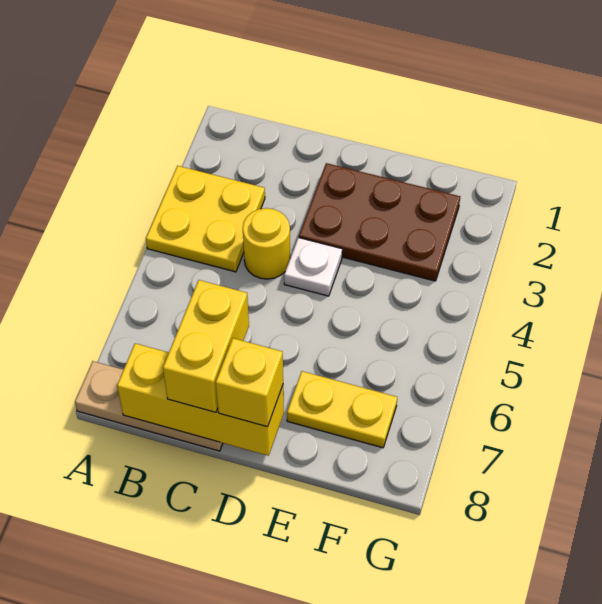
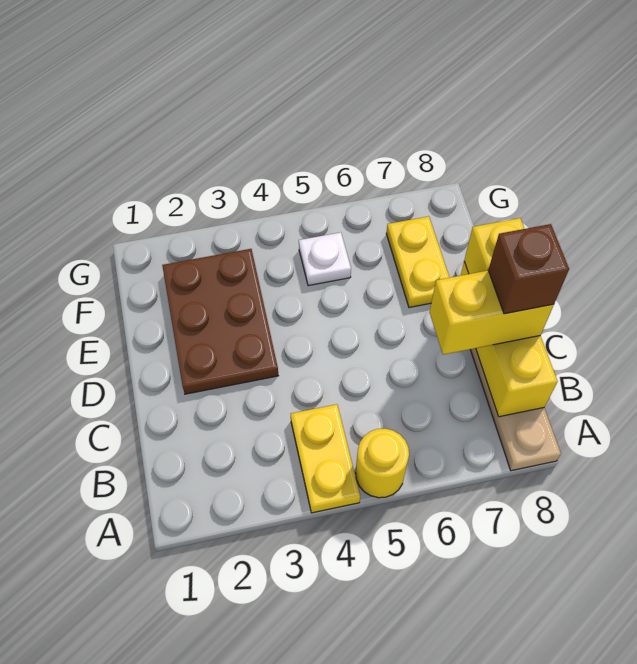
yellow 2x2 plate [146,166,265,272] -> yellow 1x2 plate [291,404,360,513]
yellow 1x1 round brick [243,208,290,279] -> yellow 1x1 round brick moved to [356,429,409,498]
none -> brown 1x1 brick [488,224,569,314]
white 1x1 plate [284,237,342,296] -> white 1x1 plate moved to [299,232,351,286]

